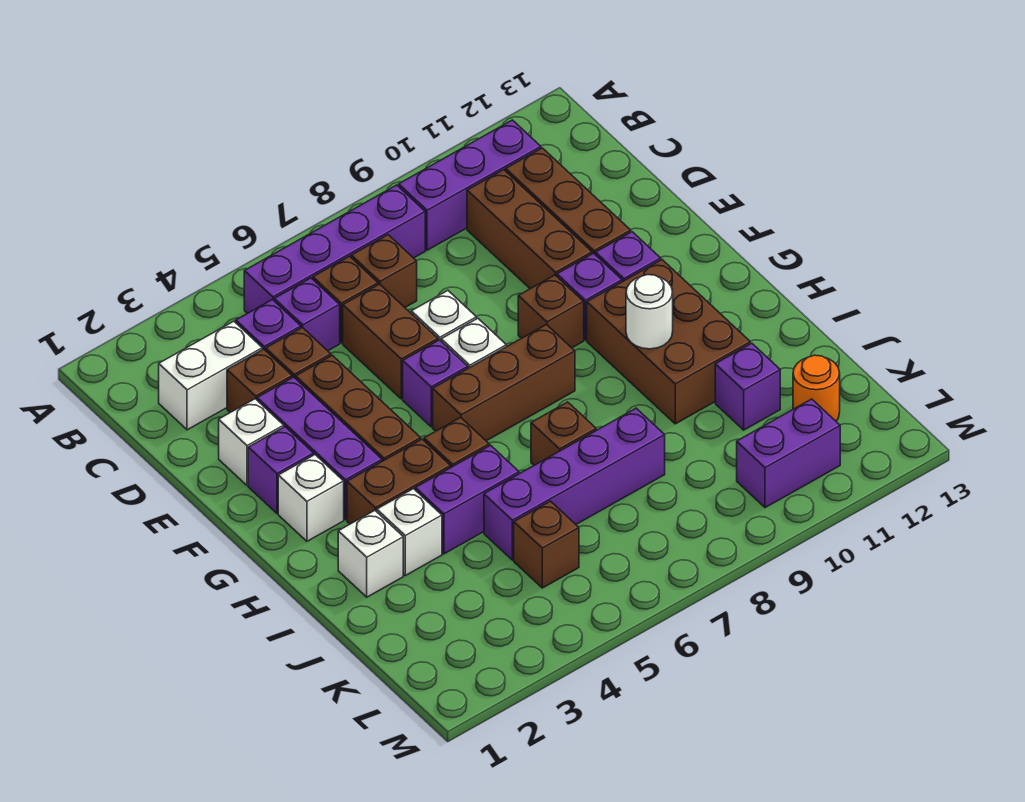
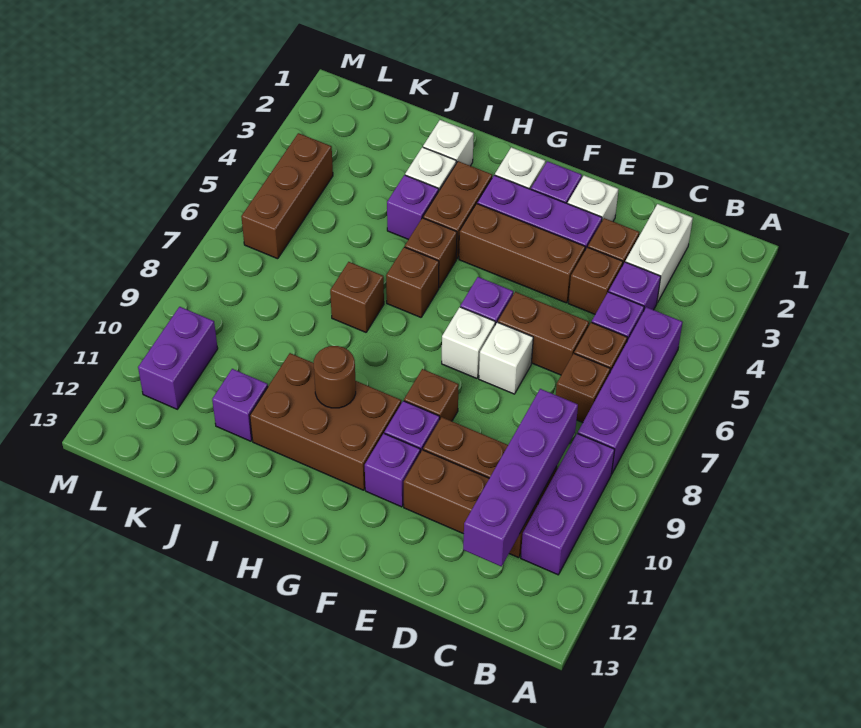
brown 1x3 brick [433,325,575,441] -> brown 1x3 brick moved to [241,133,333,259]
white 1x1 round brick [626,275,673,349] -> brown 1x1 round brick [314,346,356,408]
purple 1x2 brick [415,445,519,554] -> purple 1x1 brick [387,175,439,239]
purple 1x4 brick [484,408,665,560] -> purple 1x4 brick moved to [463,389,578,566]
brown 1x1 brick [514,501,579,588] -> brown 1x1 brick moved to [386,247,439,317]
orange 1x1 round brick [793,355,840,421] -> none

